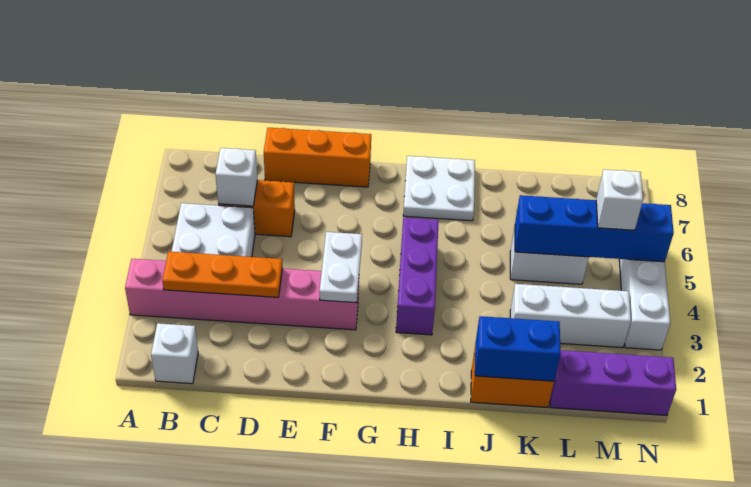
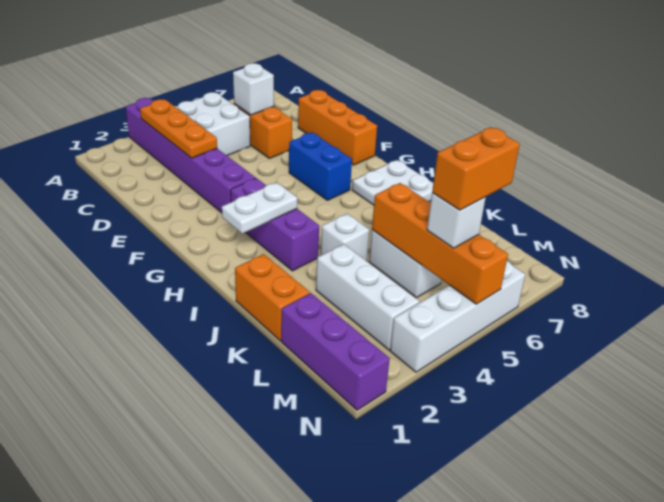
pink 1x6 brick [125,259,359,330] -> purple 1x6 brick [126,98,256,213]
white 1x1 brick [151,323,198,384] -> white 1x1 brick moved to [321,214,369,261]
white 1x2 plate [320,232,362,303] -> white 1x2 plate moved to [222,182,297,234]
purple 1x3 brick [396,218,439,335] -> purple 1x3 brick turned to [231,178,319,271]
blue 1x2 brick [475,316,561,381] -> blue 1x2 brick moved to [289,133,352,200]
blue 1x4 brick [515,195,674,262] -> orange 1x4 brick [372,183,508,304]
none -> orange 1x2 brick [432,128,520,210]

